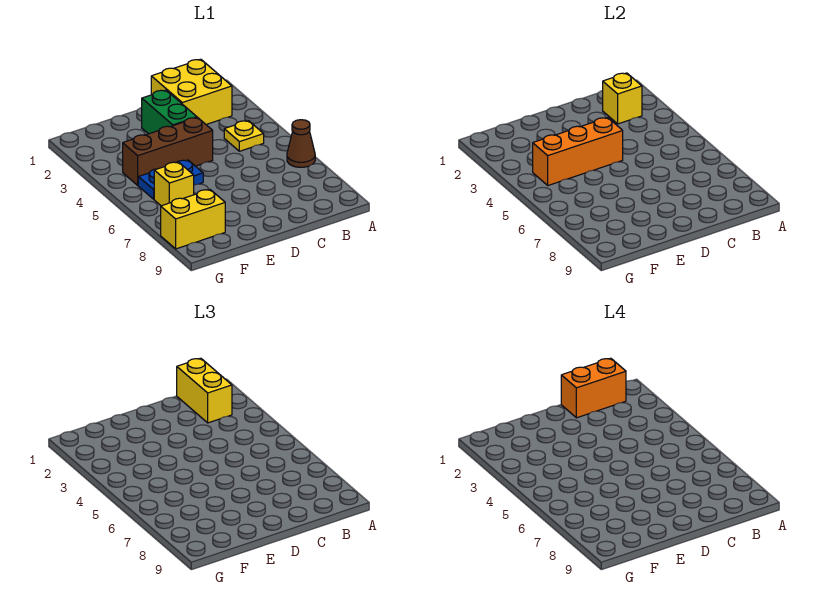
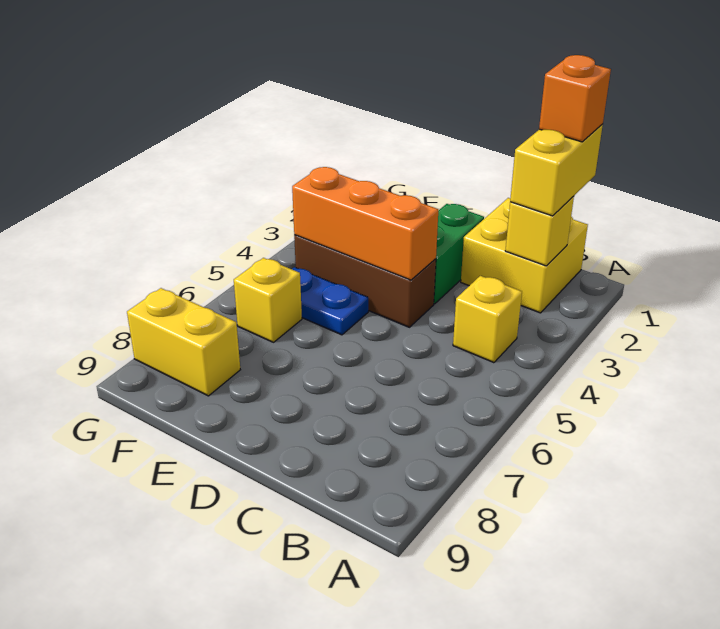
brown 1x1 cone [287,120,315,167] -> none
orange 1x2 brick [561,358,626,418] -> orange 1x1 brick [539,55,611,142]
yellow 1x1 plate [224,121,264,151] -> yellow 1x1 brick [453,276,522,363]

